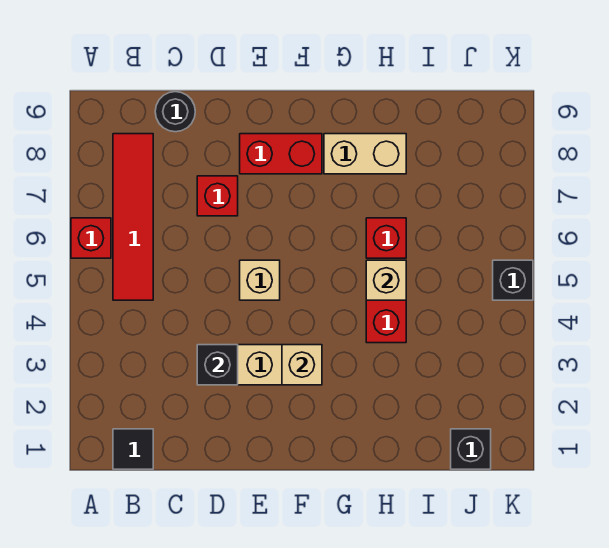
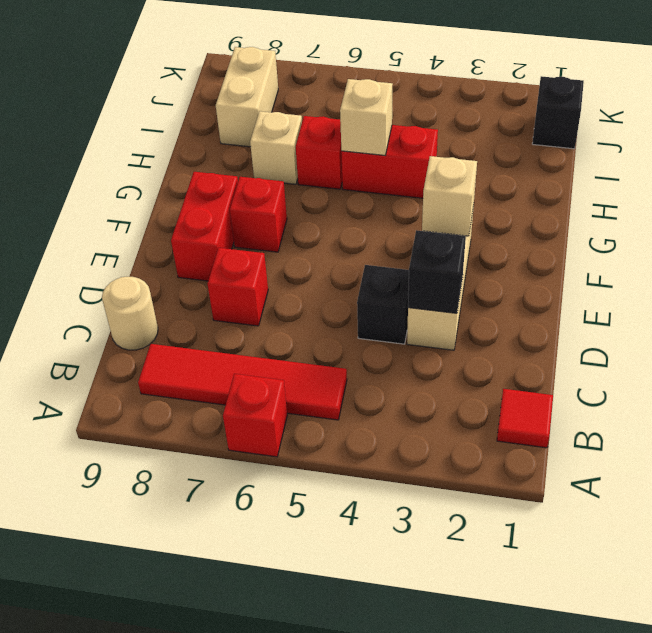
black 1x1 tile [113,429,153,469] -> red 1x1 tile [497,389,553,448]
black 1x1 round brick [155,92,195,132] -> tan 1x1 round brick [102,277,158,350]
tan 1x1 brick [240,260,280,300] -> tan 1x1 brick moved to [250,111,302,184]
none -> red 1x1 brick [230,177,287,252]
tan 1x2 brick [324,134,406,174] -> tan 1x2 brick moved to [216,47,278,147]
black 1x1 brick [493,260,533,300] -> black 1x1 brick moved to [357,265,409,344]

